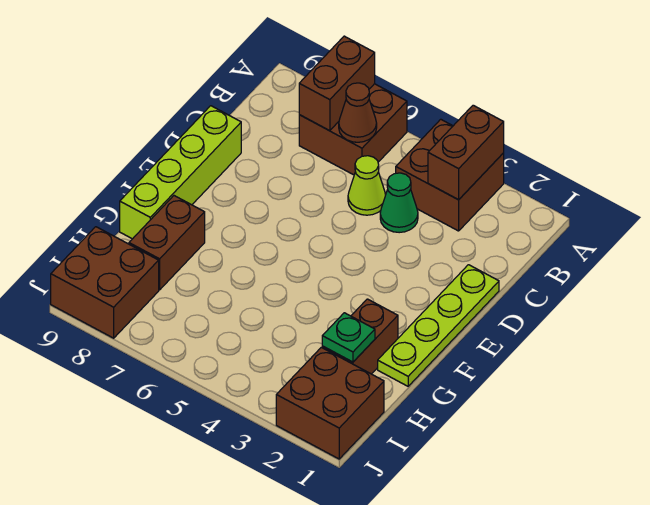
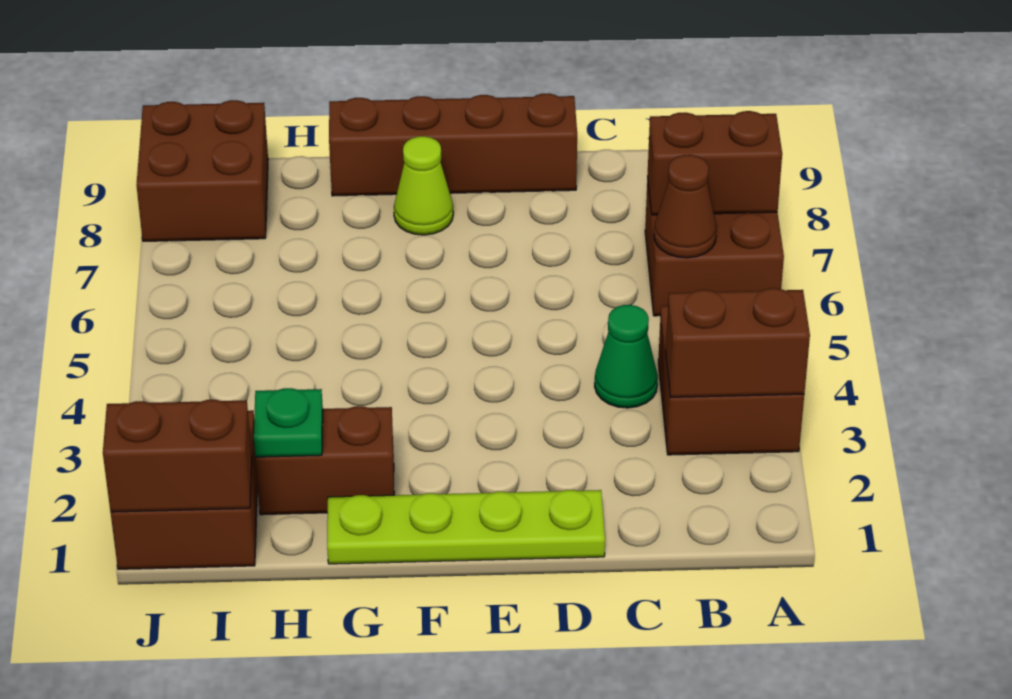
lime 1x1 cone [348,156,386,215] -> lime 1x1 cone moved to [394,136,453,235]
lime 1x4 brick [120,106,241,239] -> brown 1x4 brick [329,94,577,196]
brown 1x2 brick [129,196,205,290] -> brown 1x2 brick moved to [103,400,252,512]

